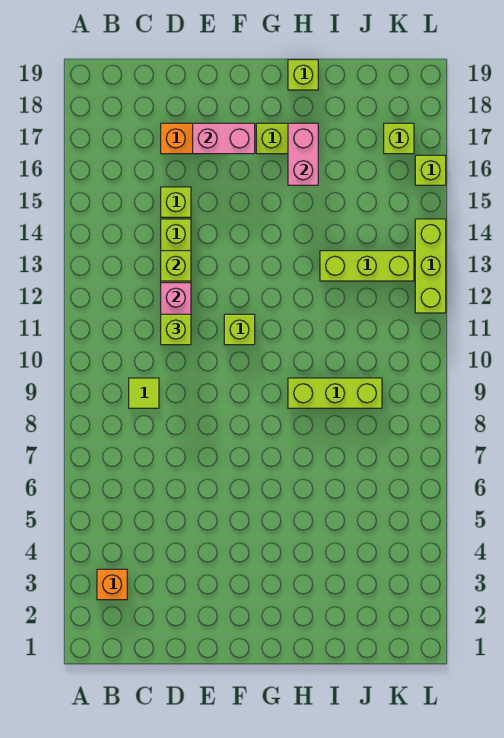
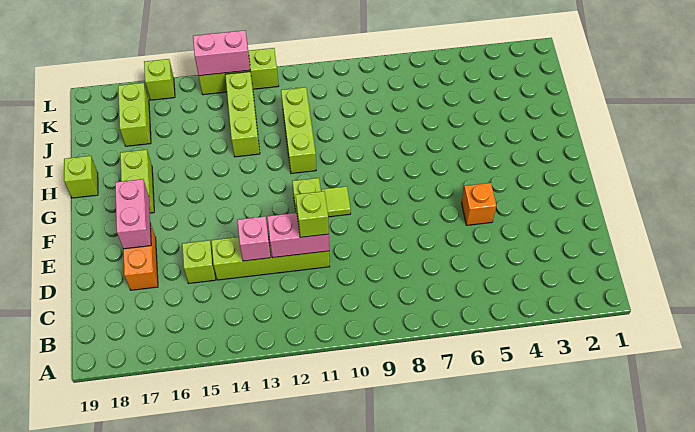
orange 1x1 brick [97,569,127,600] -> orange 1x1 brick moved to [461,183,496,225]
lime 1x1 tile [129,378,159,408] -> lime 1x1 tile moved to [321,186,351,217]
lime 1x1 brick [161,251,191,281] -> pink 1x1 brick [237,216,271,261]
lime 1x3 brick [288,378,382,408] -> lime 1x3 brick moved to [281,87,316,174]
pink 1x2 brick [288,123,318,185] -> pink 1x2 brick moved to [193,30,250,76]
lime 1x1 brick [384,123,414,154] -> lime 1x2 brick [118,83,151,146]

